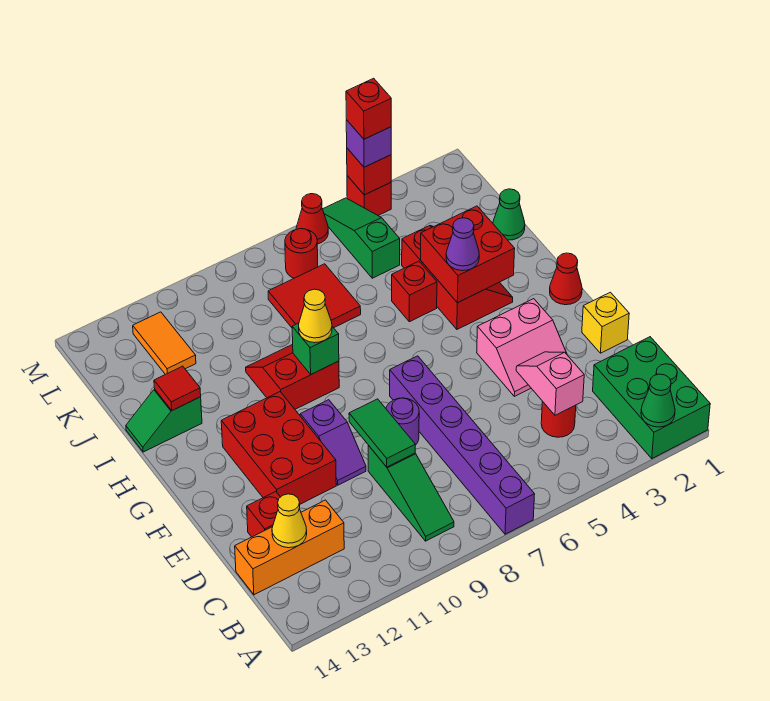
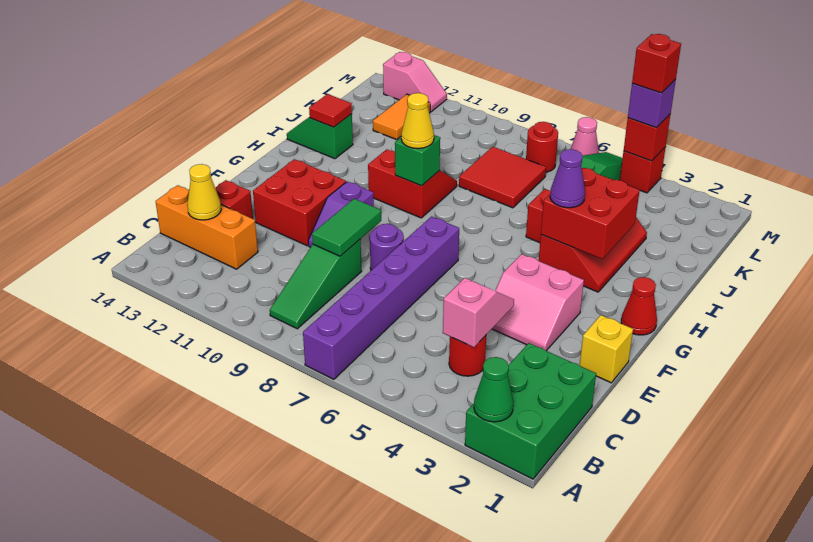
red 2x3 brick [221,392,336,504] -> red 2x2 brick [253,159,346,246]
green 1x1 cone [493,189,525,240] -> none
red 1x1 cone [296,194,328,244] -> pink 1x1 cone [571,117,599,156]
none -> pink 1x2 slope [383,52,447,112]

